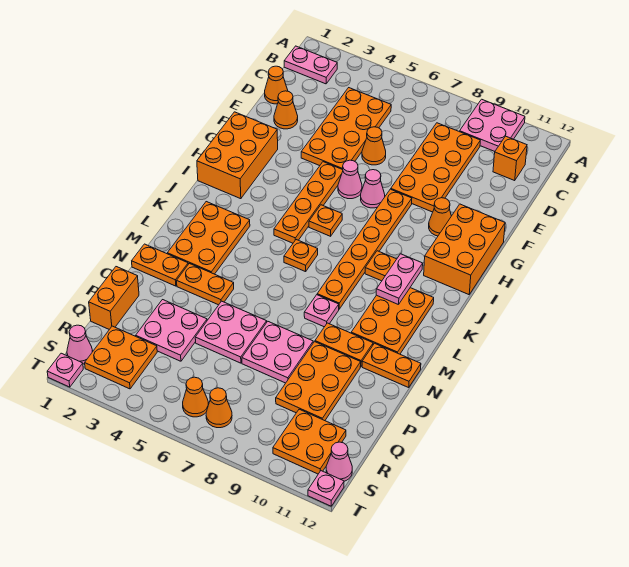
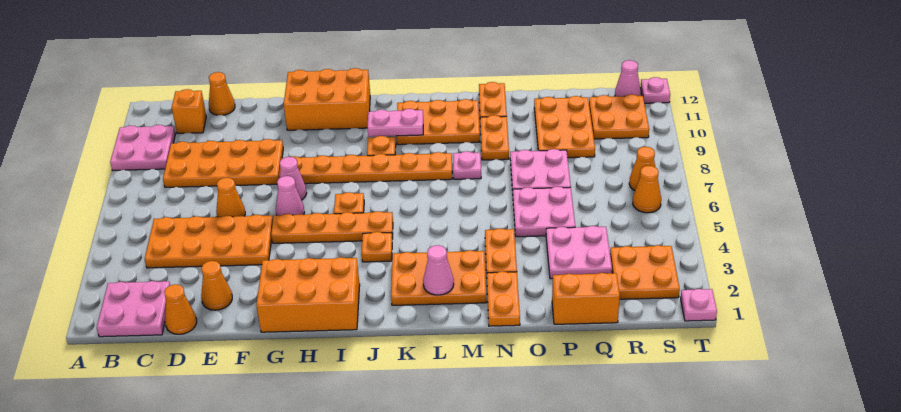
pink 1x2 plate [284,46,337,84] -> pink 2x2 plate [97,281,170,337]
orange 1x1 cone [429,198,451,236] -> orange 1x1 cone moved to [209,72,235,115]
orange 1x1 plate [284,240,318,272] -> orange 1x1 plate moved to [362,232,392,262]
orange 2x3 plate [276,342,361,421] -> orange 2x3 plate turned to [534,96,595,158]
pink 1x1 cone [67,325,93,364] -> pink 1x1 cone moved to [423,245,454,295]

